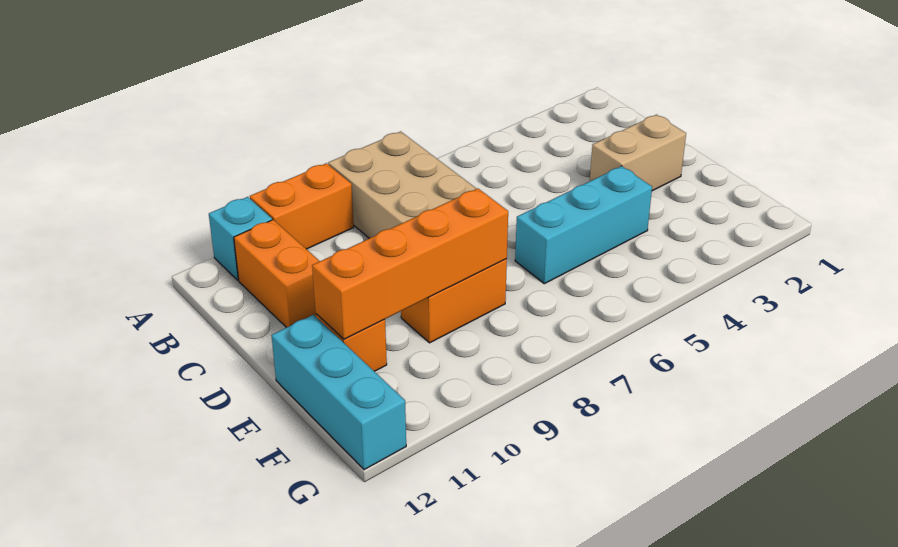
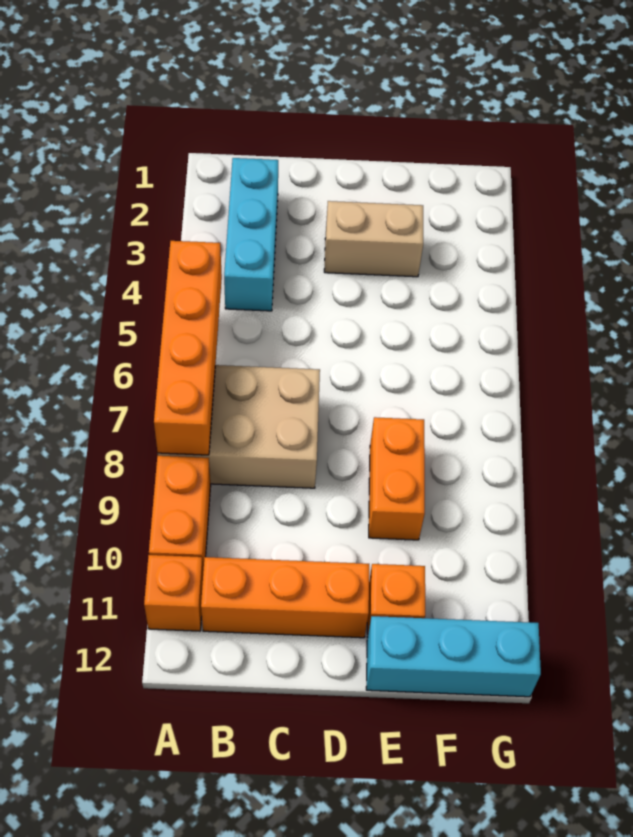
cyan 1x1 brick [209,197,272,280] -> orange 1x1 brick [144,555,203,631]
orange 1x2 brick [234,220,320,328] -> orange 1x3 brick [201,557,369,638]
tan 1x2 brick [590,115,686,191] -> tan 1x2 brick turned to [324,201,423,277]
cyan 1x3 brick [515,166,652,284] -> cyan 1x3 brick moved to [224,158,278,311]
orange 1x4 brick [312,188,508,339] -> orange 1x4 brick moved to [154,241,222,455]

